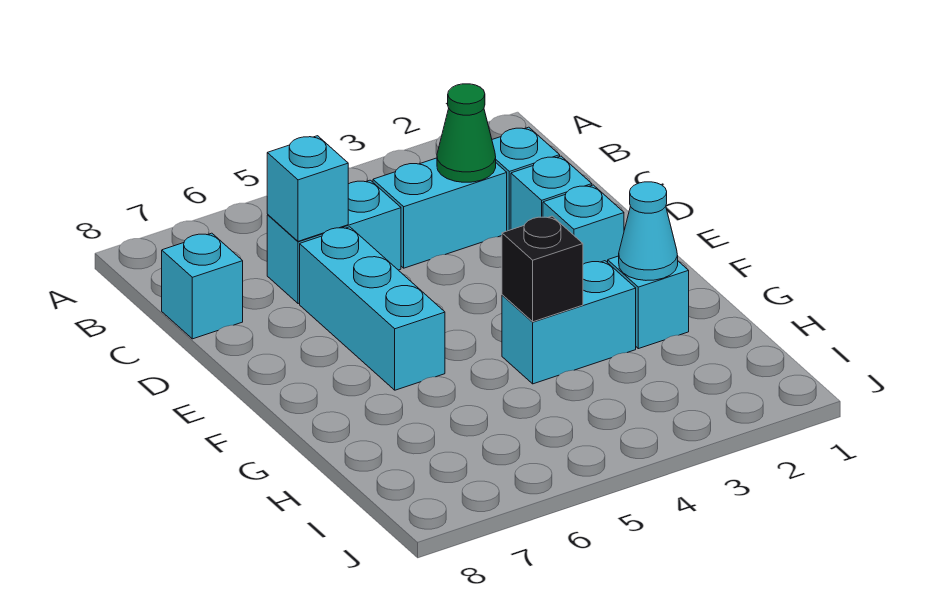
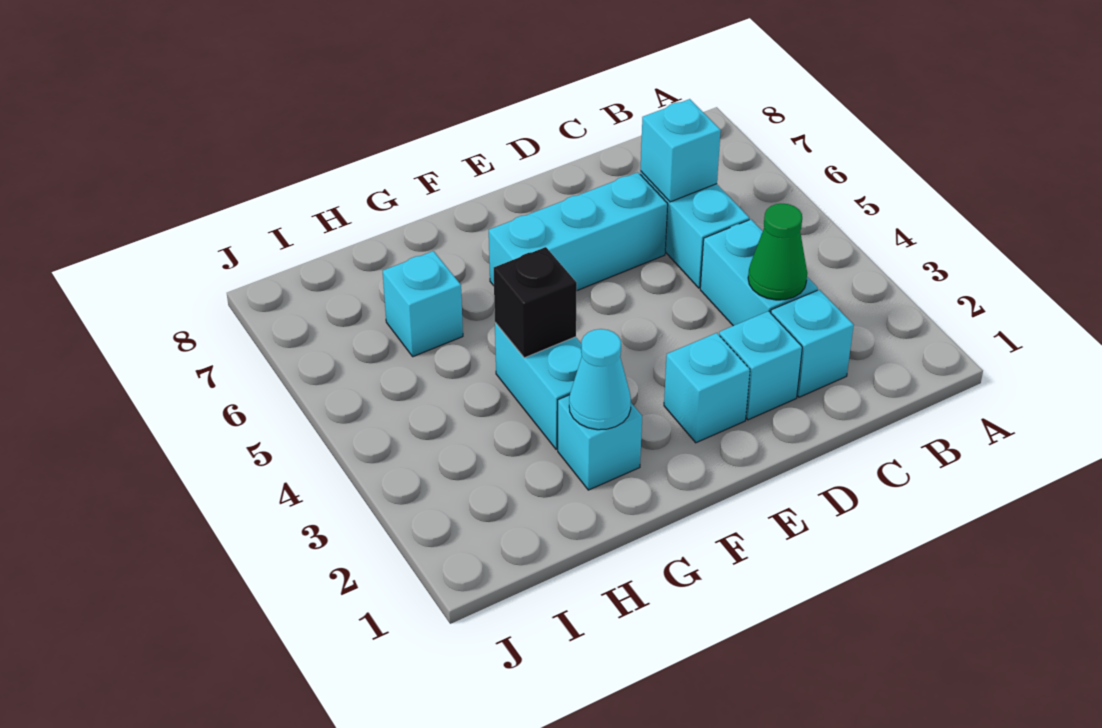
cyan 1x1 brick [162,233,243,339] -> cyan 1x1 brick moved to [383,251,463,357]

